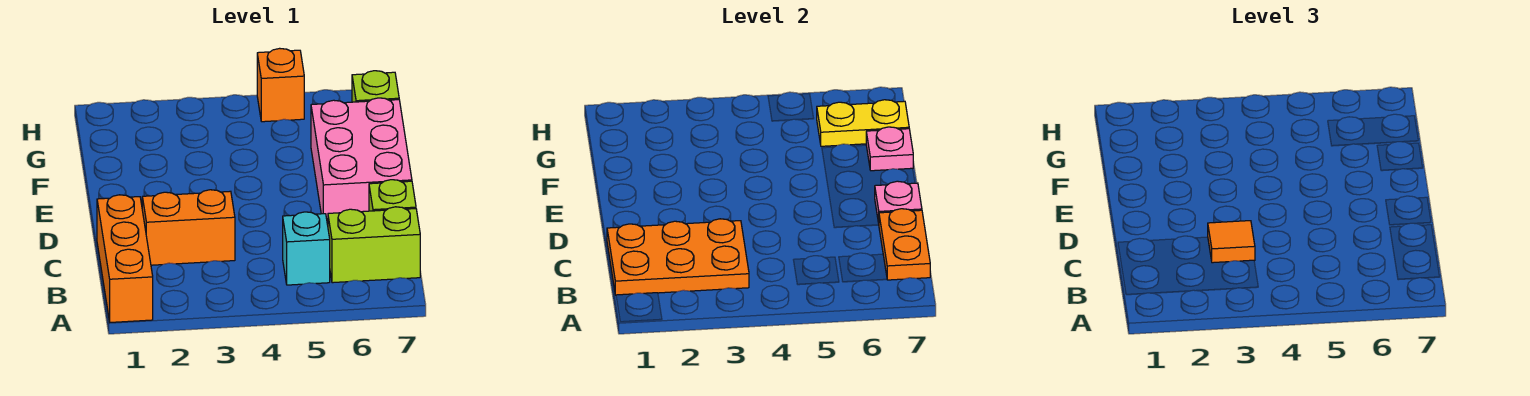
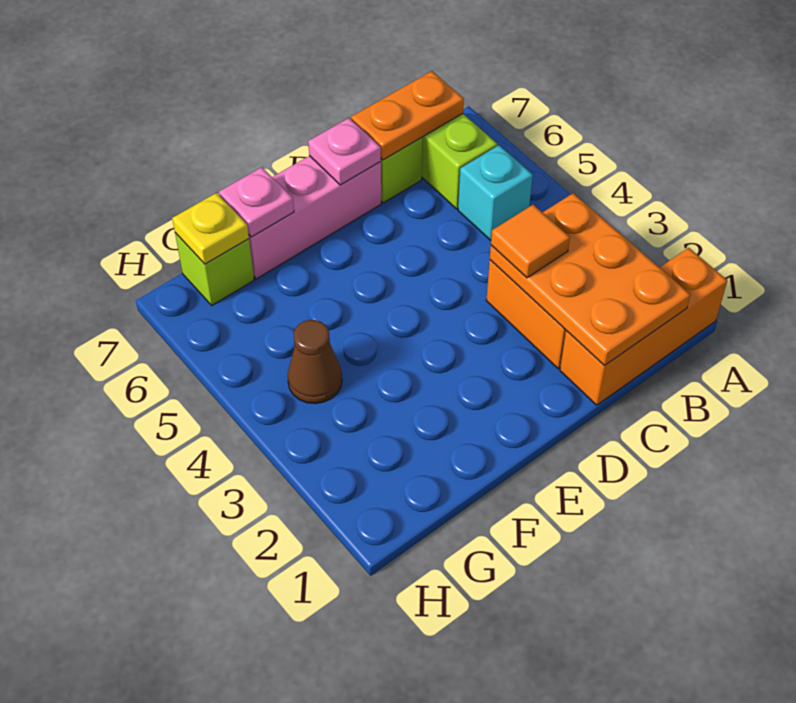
pink 2x3 brick [311,98,412,225] -> pink 1x3 brick [249,156,381,279]
none -> brown 1x1 cone [288,320,342,404]
yellow 1x2 plate [817,100,909,146] -> yellow 1x1 plate [172,193,249,264]
orange 1x1 brick [257,48,304,122] -> none

